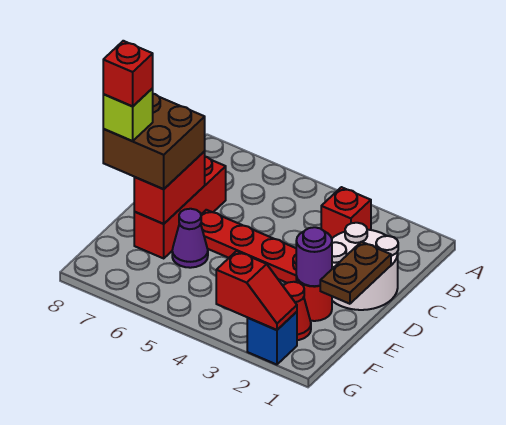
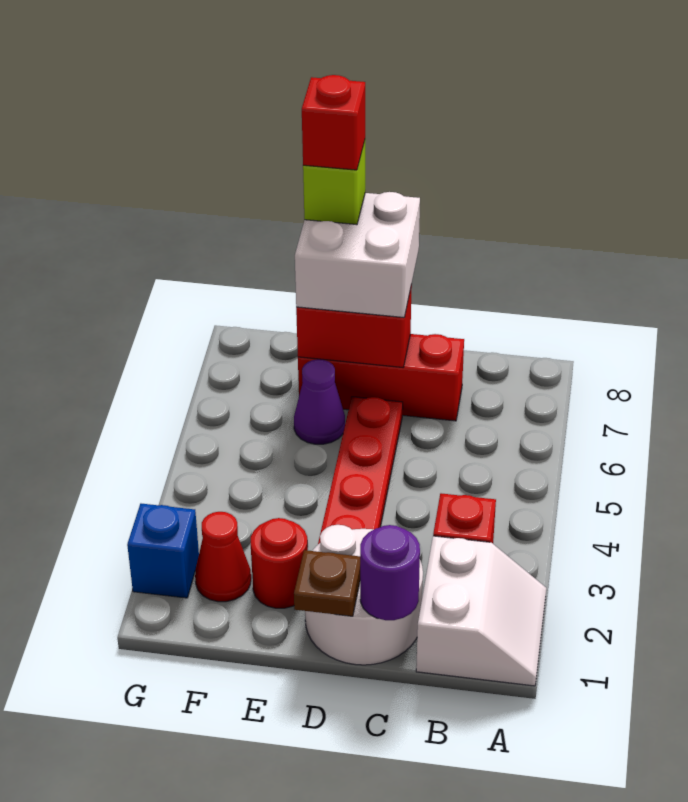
none -> white 2x2 slope [416,536,546,686]
brown 1x2 plate [320,242,391,304] -> brown 1x1 plate [294,550,360,616]
brown 2x2 brick [103,94,205,189] -> white 2x2 brick [295,192,420,317]
purple 1x1 round brick [296,227,332,286] -> purple 1x1 round brick moved to [360,525,420,620]
red 1x2 slope [216,251,297,330] -> none

